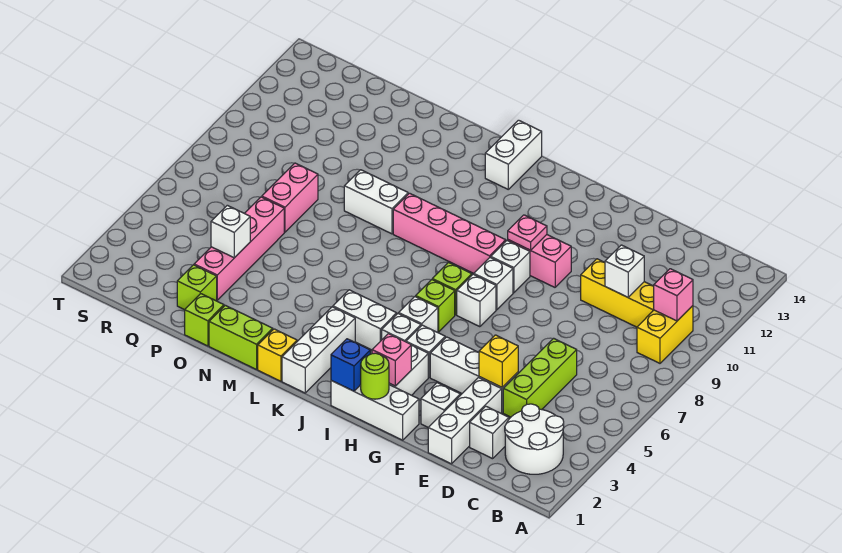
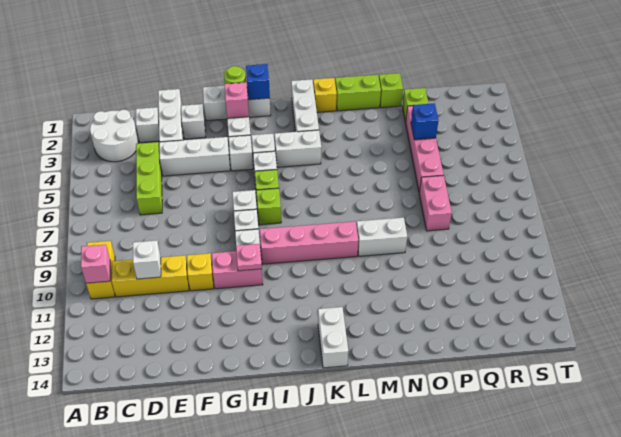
yellow 1x1 brick [479,335,518,387] -> yellow 1x1 brick moved to [187,253,214,291]
white 1x1 brick [211,205,250,258] -> blue 1x1 brick [411,103,438,140]

